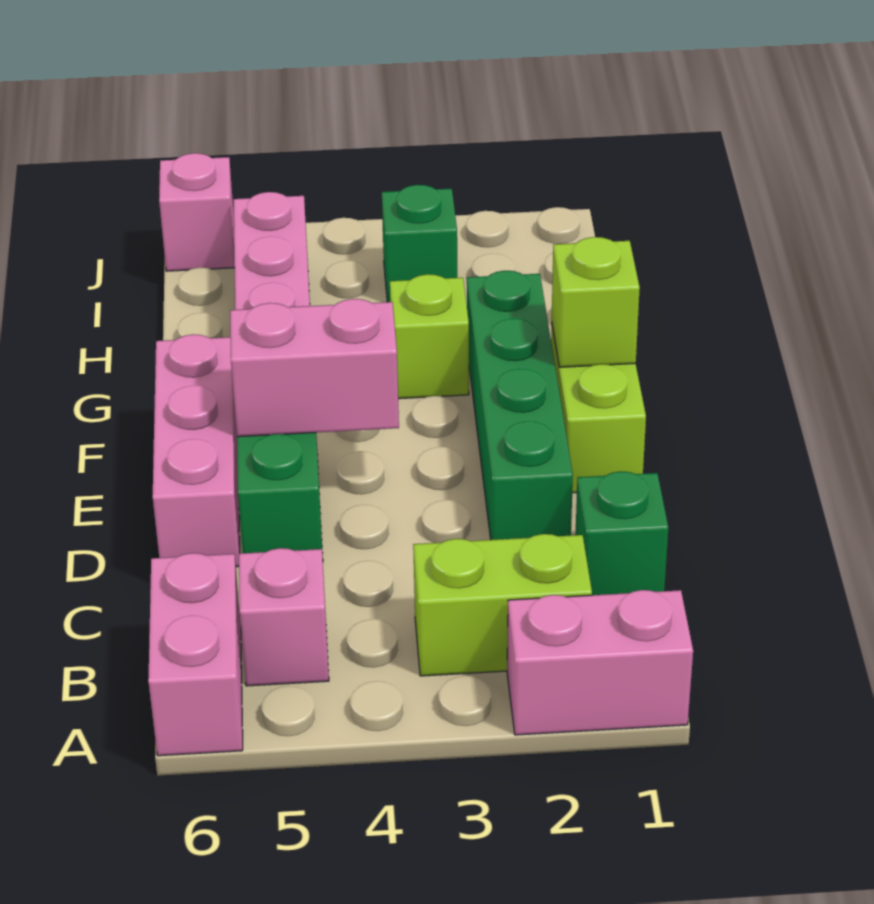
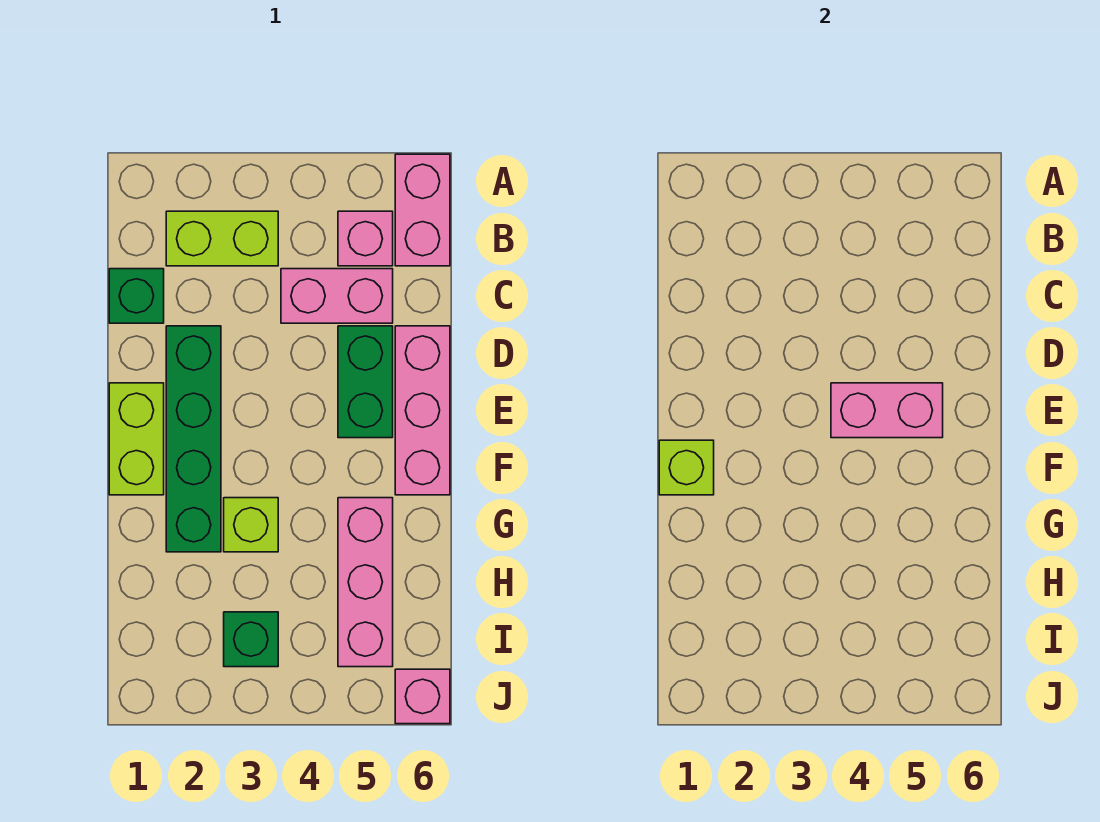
pink 1x2 brick [507,590,693,735] -> pink 1x2 brick moved to [281,269,393,323]

